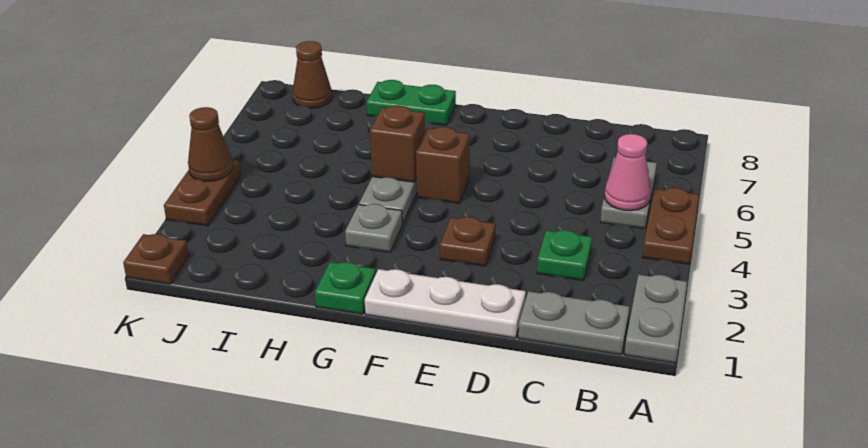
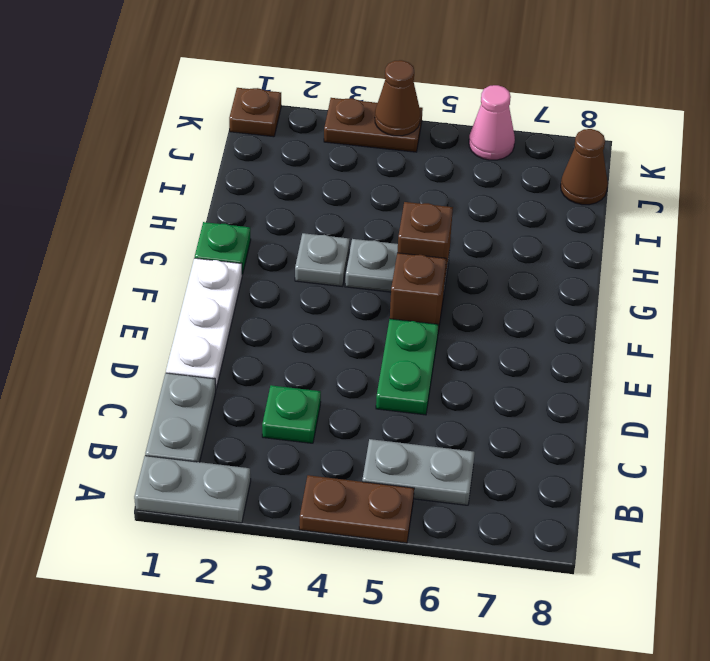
pink 1x1 cone [605,134,651,211] -> pink 1x1 cone moved to [469,85,515,160]
brown 1x1 plate [440,217,496,266] -> none
green 1x2 plate [367,80,456,125] -> green 1x2 plate moved to [376,319,439,415]

